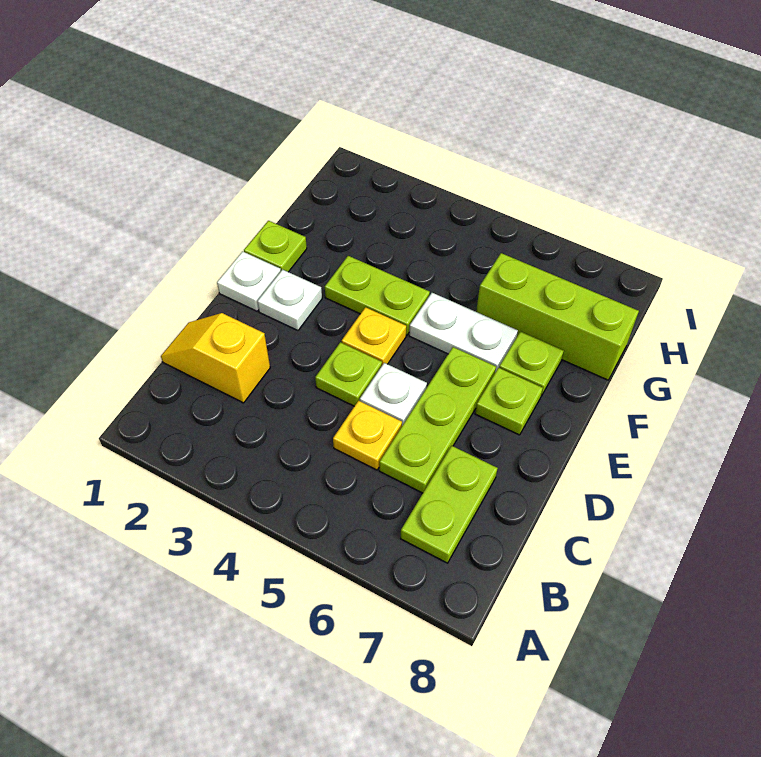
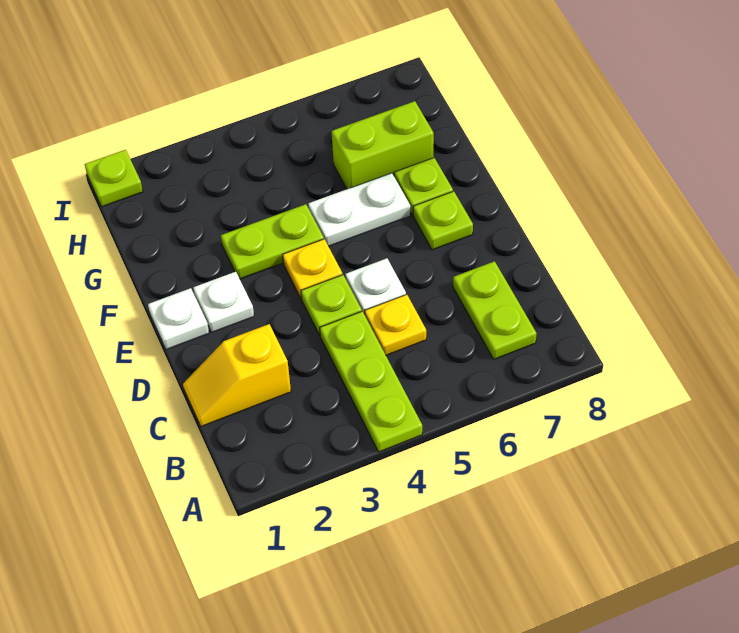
lime 1x3 plate [379,347,496,493] -> lime 1x3 plate moved to [320,312,422,452]
lime 1x1 plate [244,221,307,272] -> lime 1x1 plate moved to [85,150,143,207]
lime 1x3 brick [476,253,639,380] -> lime 1x2 brick [332,101,434,189]

